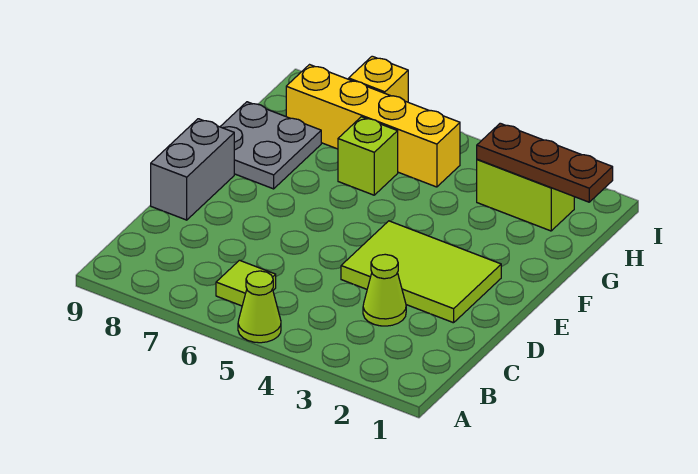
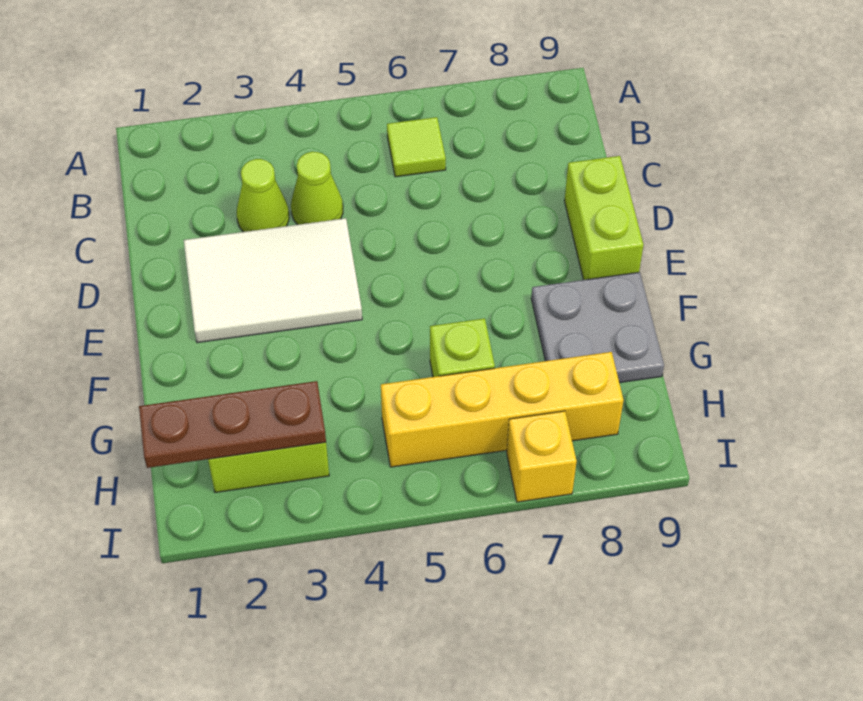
lime 1x1 cone [238,271,281,343] -> lime 1x1 cone moved to [291,152,343,225]
lime 2x3 tile [341,221,501,323] -> white 2x3 tile [184,218,362,343]
grey 1x2 brick [151,119,234,220] -> lime 1x2 brick [565,156,643,280]

